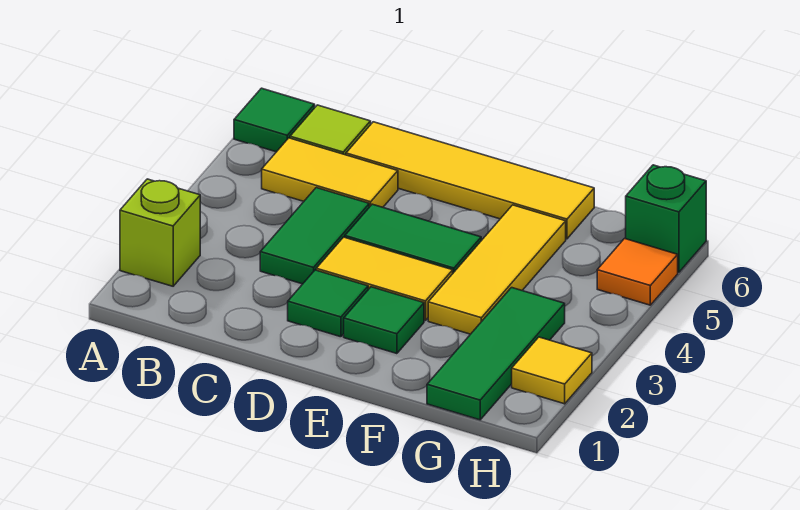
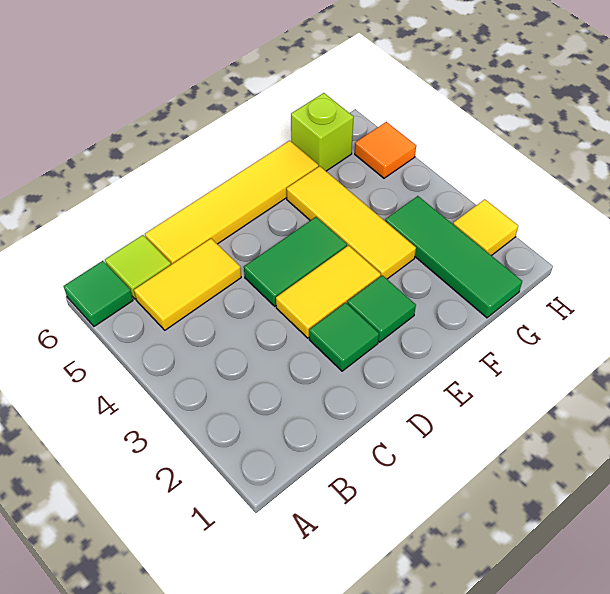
lime 1x1 brick [120,179,200,286] -> lime 1x1 brick moved to [291,93,354,171]
green 1x2 tile [260,188,369,284] -> none
green 1x1 brick [625,165,706,272] -> none

